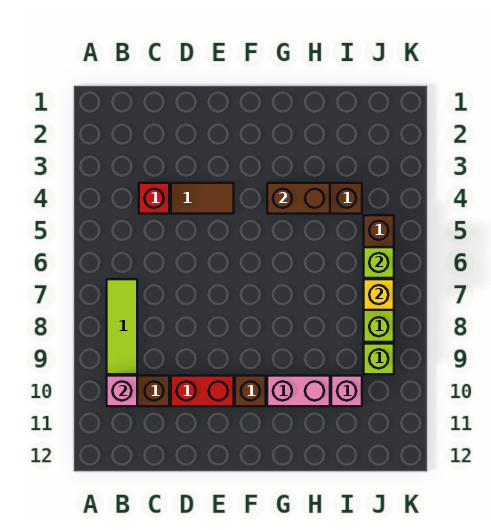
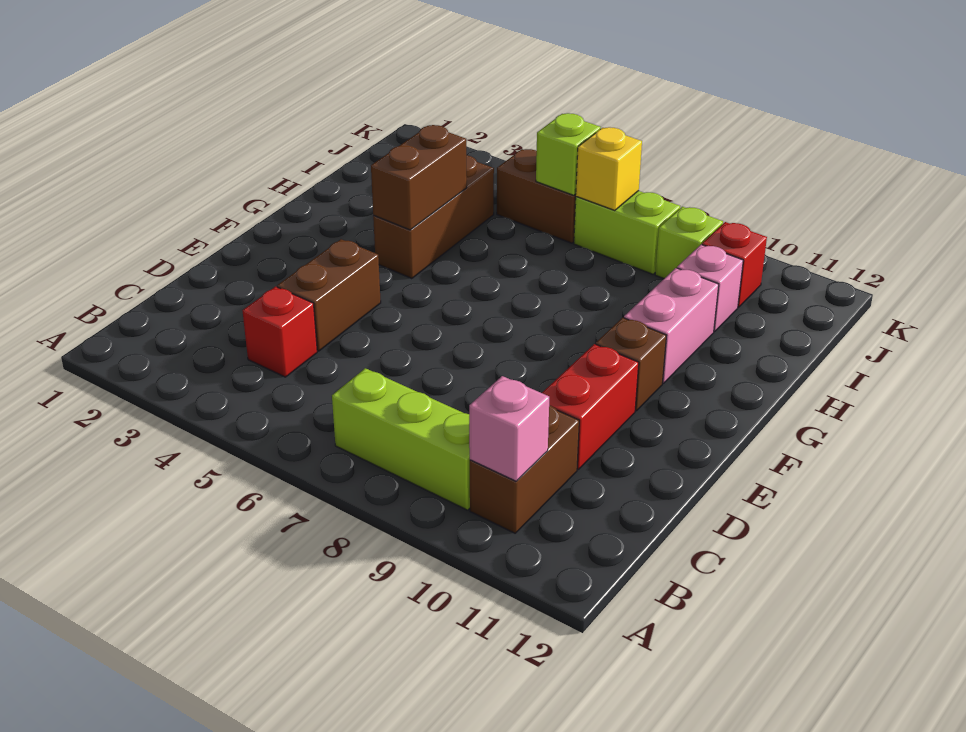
lime 1x3 tile [107,279,137,374] -> lime 1x3 brick [332,368,470,510]
brown 1x2 tile [171,183,234,214] -> brown 1x2 brick [277,239,381,351]
none -> red 1x1 brick [702,222,767,307]

